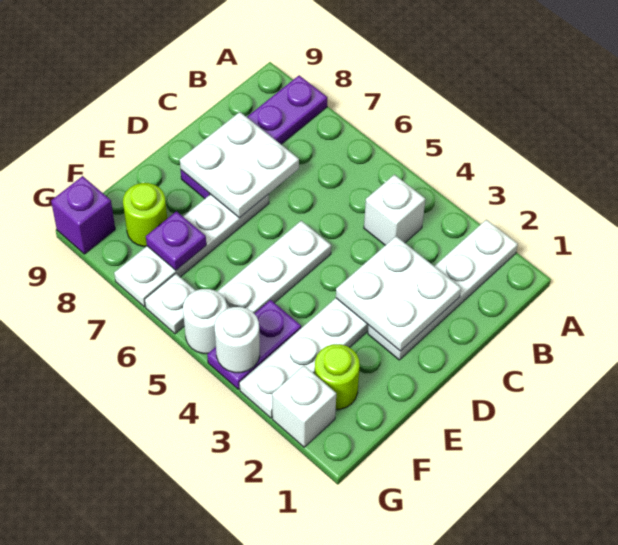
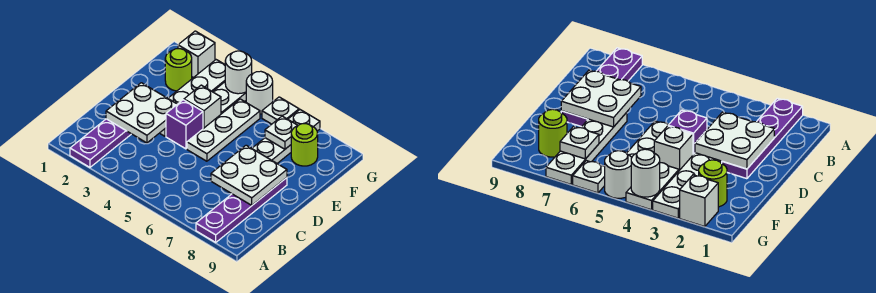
white 1x4 plate [368,220,518,360] -> purple 1x4 plate [70,119,131,167]
white 1x1 brick [364,175,425,245] -> white 1x1 brick moved to [184,85,221,129]
purple 1x2 plate [207,300,301,389] -> white 1x2 plate [213,82,246,114]
purple 1x1 plate [146,211,206,270] -> white 1x1 plate [265,116,298,149]
purple 1x1 brick [51,176,115,254] -> purple 1x1 brick moved to [166,100,203,149]

